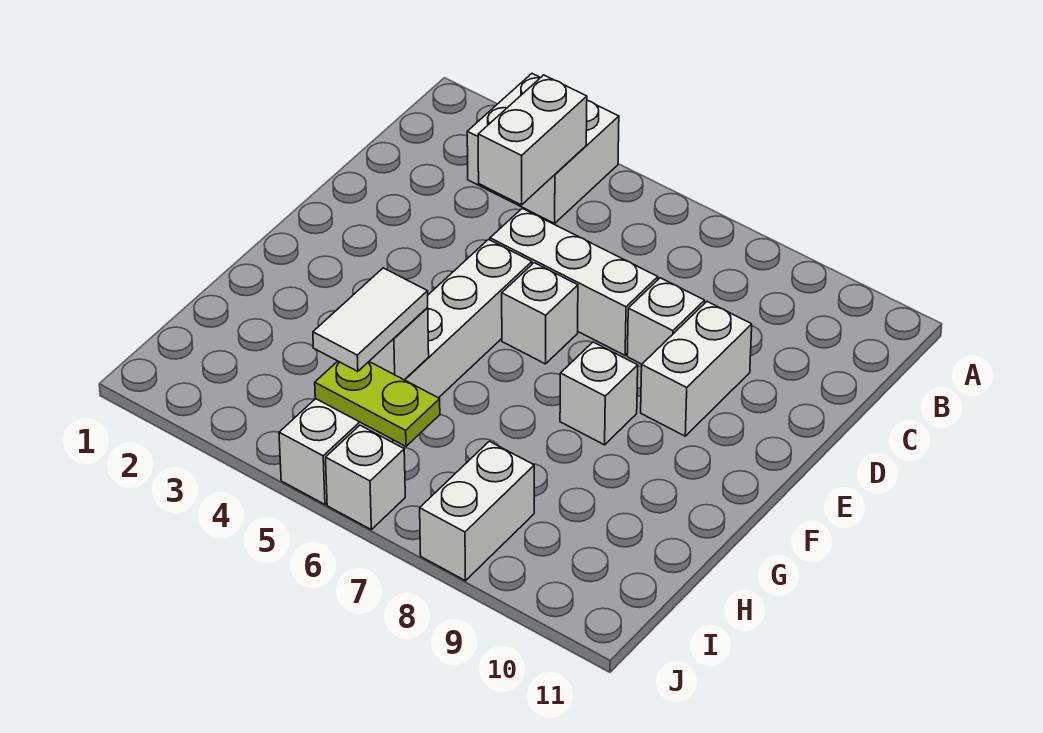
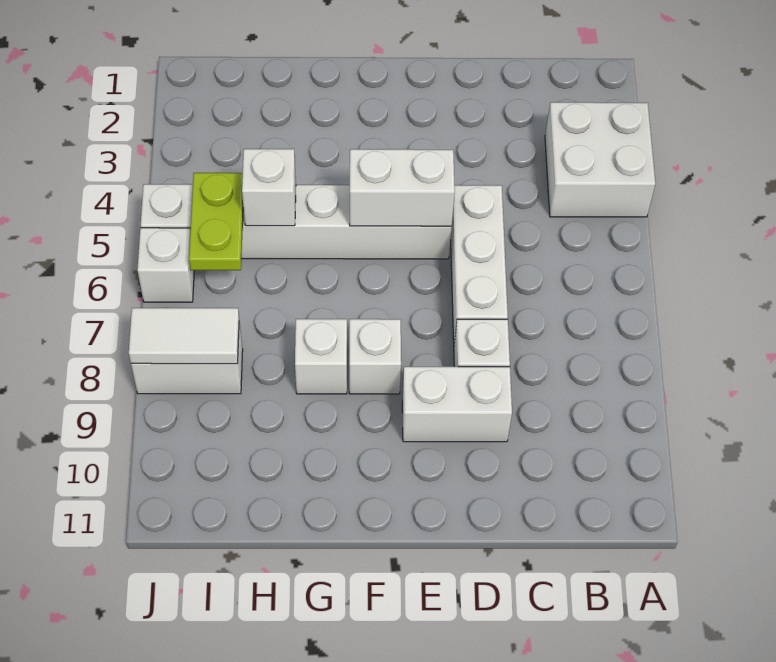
white 1x2 brick [478,75,587,205] -> white 1x2 brick moved to [350,149,455,226]
white 1x1 brick [502,263,578,364] -> white 1x1 brick moved to [295,319,347,394]
white 1x2 tile [313,268,428,371] -> white 1x2 tile moved to [129,308,239,364]

